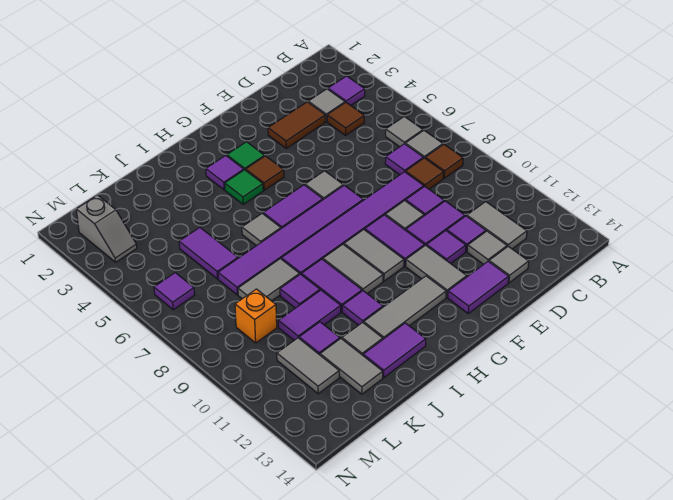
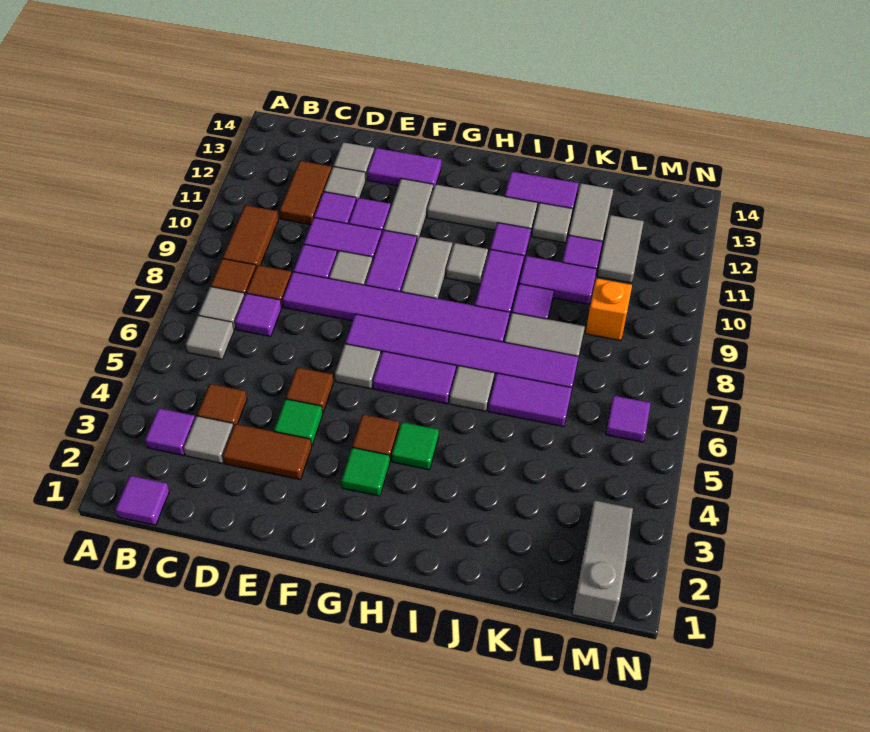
none -> brown 1x2 tile [223,205,279,267]
grey 1x2 tile [467,202,527,249] -> brown 1x2 tile [280,161,332,225]
none -> green 1x1 tile [274,399,323,446]
none -> brown 1x1 tile [286,367,333,412]
purple 1x1 tile [206,156,244,190] -> purple 1x1 tile moved to [115,476,169,525]
grey 1x2 tile [323,244,383,293] -> grey 1x1 tile [446,243,488,284]
purple 1x2 tile [179,228,238,279] -> purple 1x2 tile turned to [488,373,572,427]
grey 1x2 slope [76,195,137,262] -> grey 1x3 slope [572,500,633,623]

